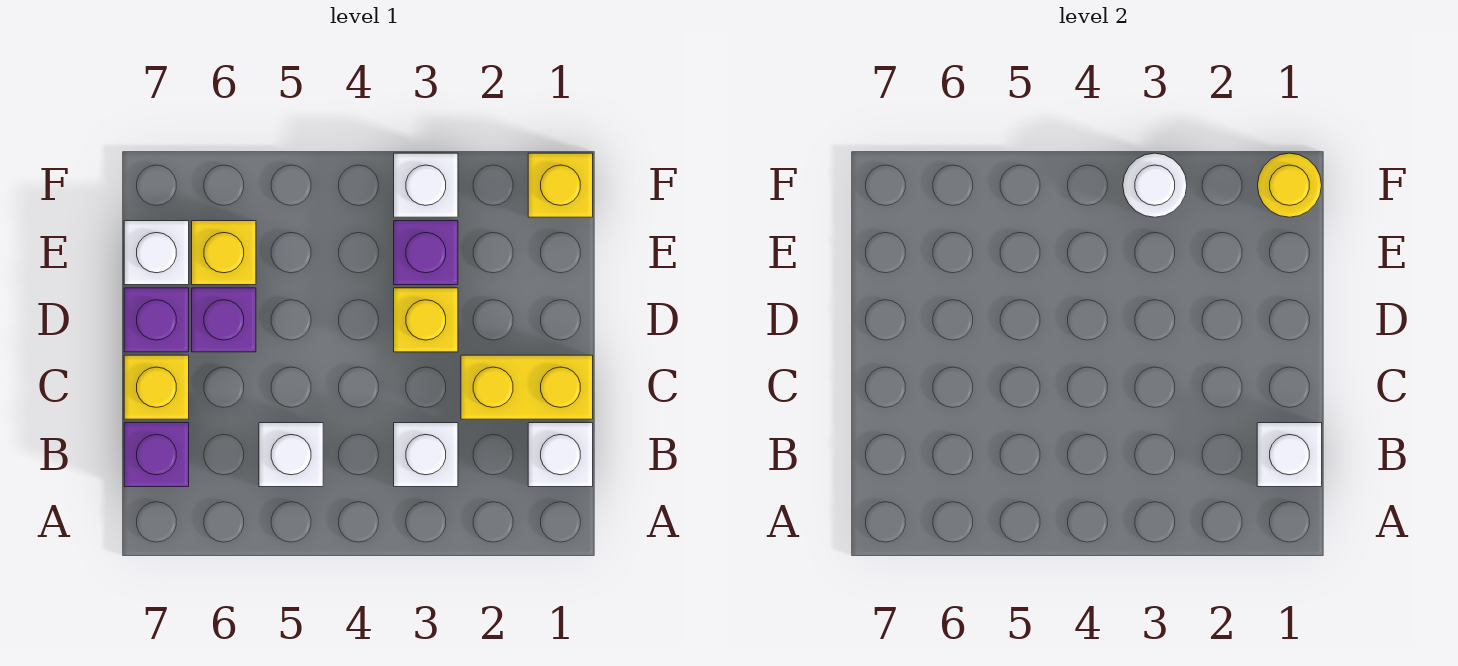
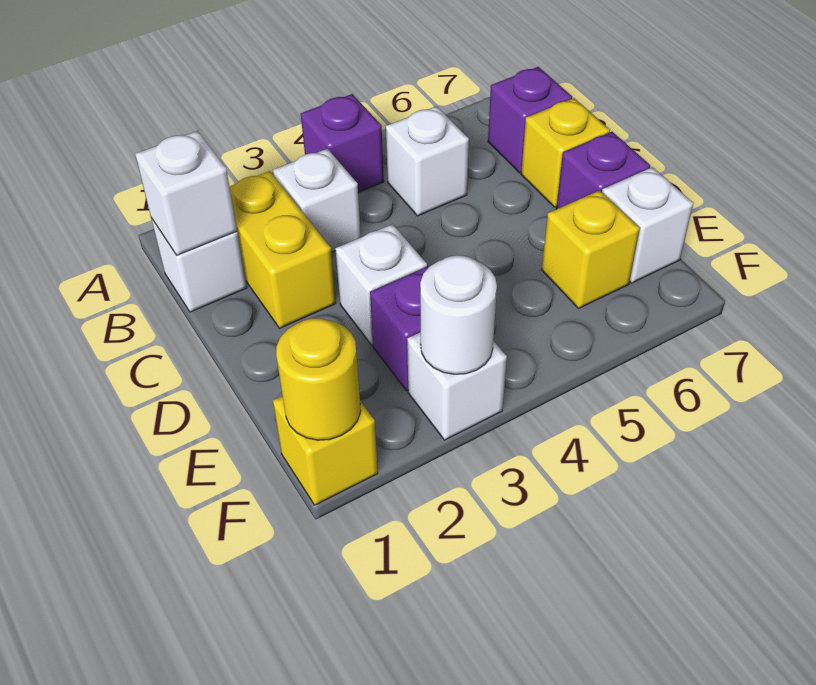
yellow 1x2 brick [461,355,593,419] -> yellow 1x2 brick turned to [230,171,336,328]
yellow 1x1 brick [394,288,458,352] -> white 1x1 brick [335,224,427,345]
purple 1x1 brick [192,288,256,352] -> purple 1x1 brick moved to [301,94,384,192]

